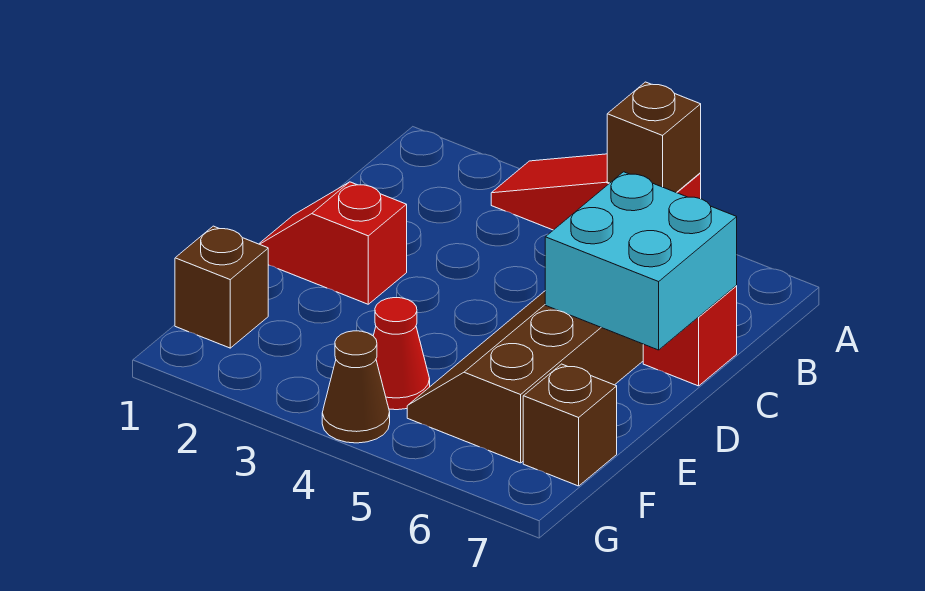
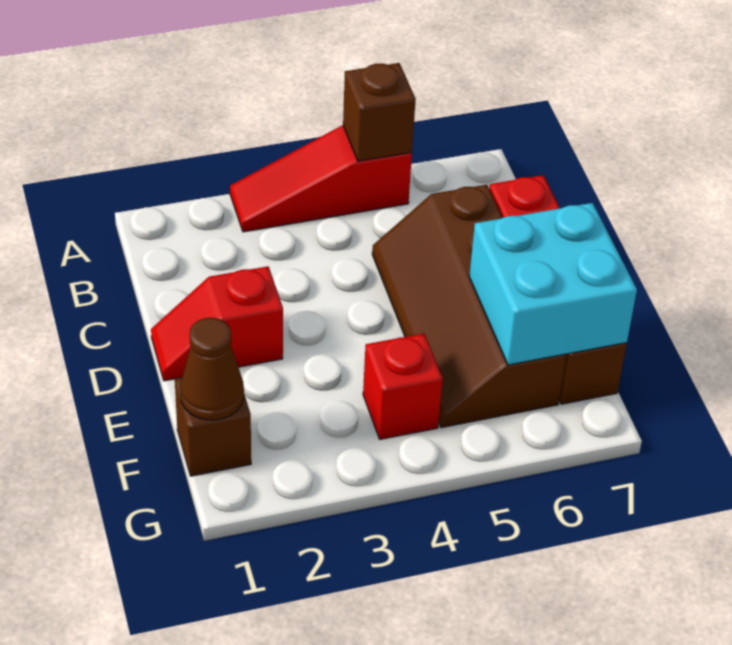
cyan 2x2 brick [545,172,737,350] -> cyan 2x2 brick moved to [469,203,637,365]
red 1x1 cone [373,298,430,410] -> red 1x1 brick [363,334,443,439]
brown 1x1 cone [322,331,390,443] -> brown 1x1 cone moved to [180,318,244,420]

